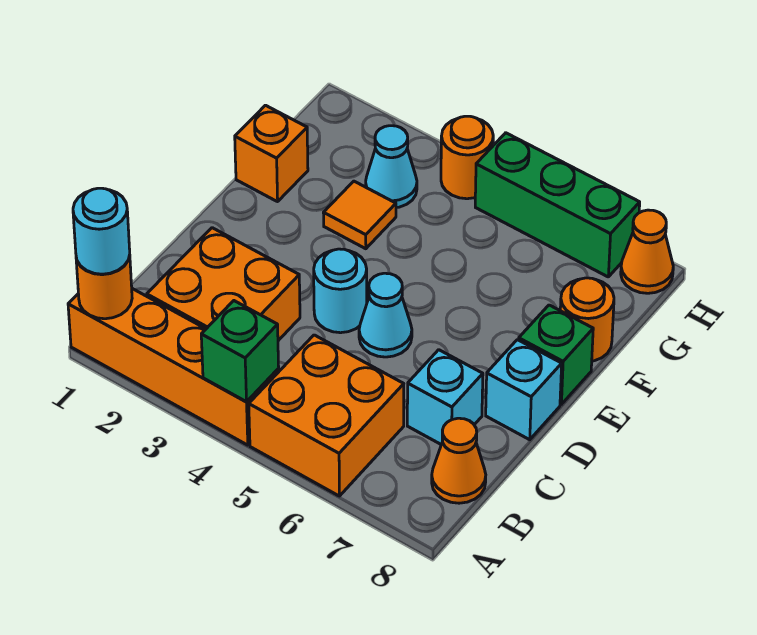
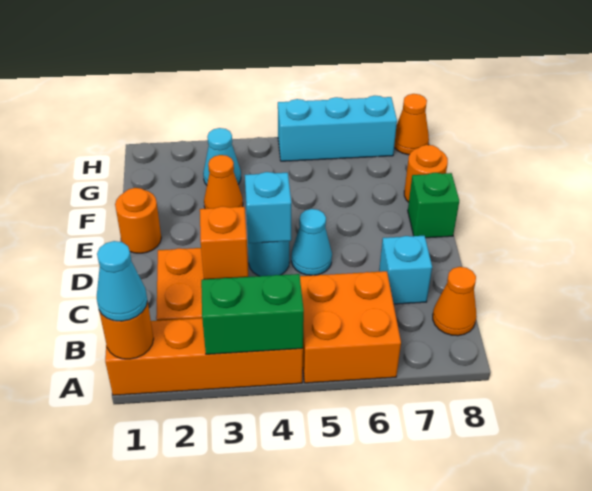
cyan 1x1 round brick [73,188,130,274] -> cyan 1x1 cone [97,241,147,321]
green 1x1 brick [201,301,279,402] -> green 1x2 brick [201,274,304,354]
cyan 1x1 brick [486,340,562,440] -> cyan 1x1 brick moved to [245,172,291,243]
orange 1x1 brick [235,105,308,202] -> orange 1x1 brick moved to [200,206,248,279]
orange 1x1 tile [323,181,396,249] -> orange 1x1 cone [204,155,243,209]
orange 1x1 round brick [441,116,493,199] -> orange 1x1 round brick moved to [115,188,161,253]
green 1x3 brick [475,133,640,277] -> cyan 1x3 brick [278,96,397,161]

